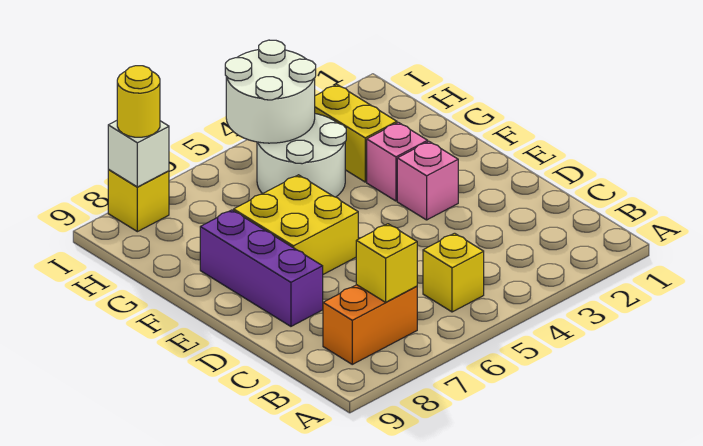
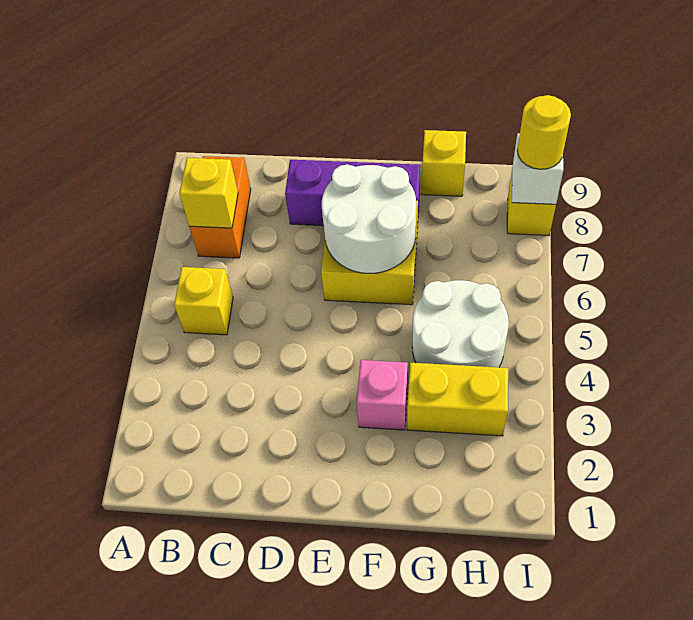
pink 1x1 brick [397,142,458,220] -> none
none -> yellow 1x1 brick [422,130,466,196]
white 2x2 round brick [225,40,316,143] -> white 2x2 round brick moved to [322,164,416,273]

